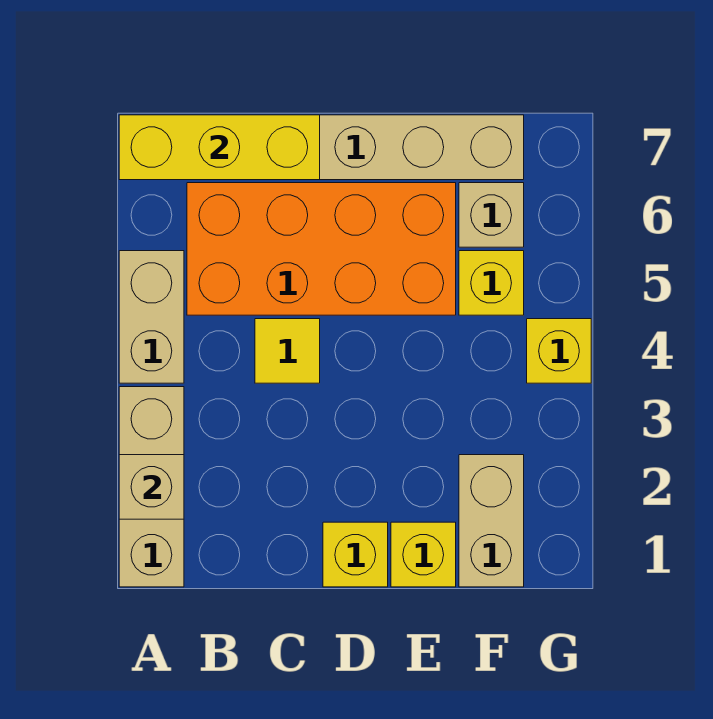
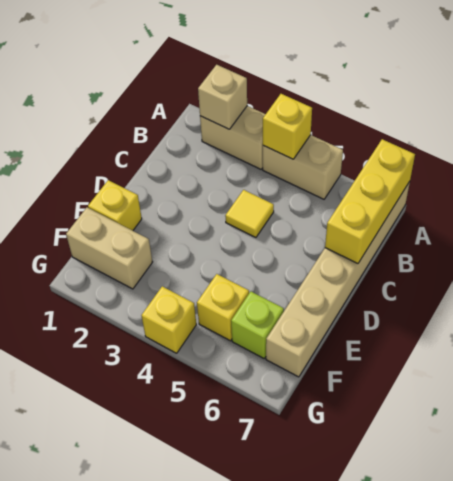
tan 1x3 brick [119,387,184,587] -> tan 1x2 brick [200,106,266,169]
orange 2x4 brick [187,183,456,315] -> none
yellow 1x1 brick [323,522,388,587] -> yellow 1x1 brick moved to [263,94,312,159]
tan 1x1 brick [459,183,524,247] -> lime 1x1 brick [231,292,284,358]

